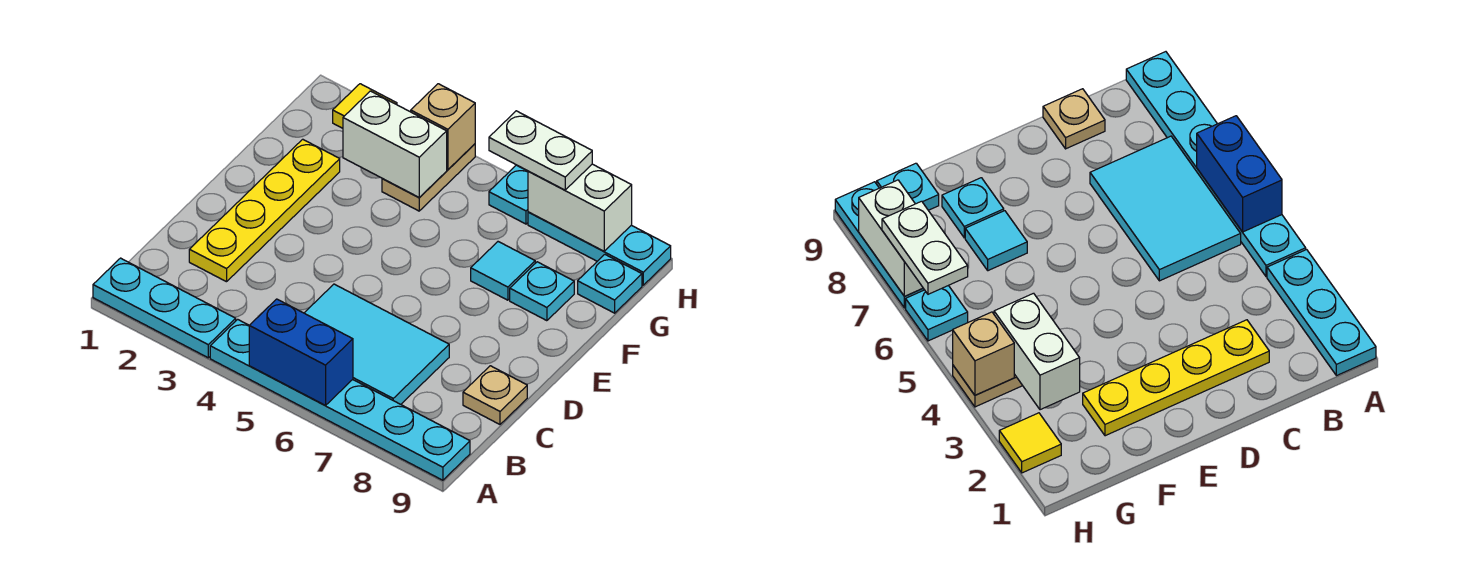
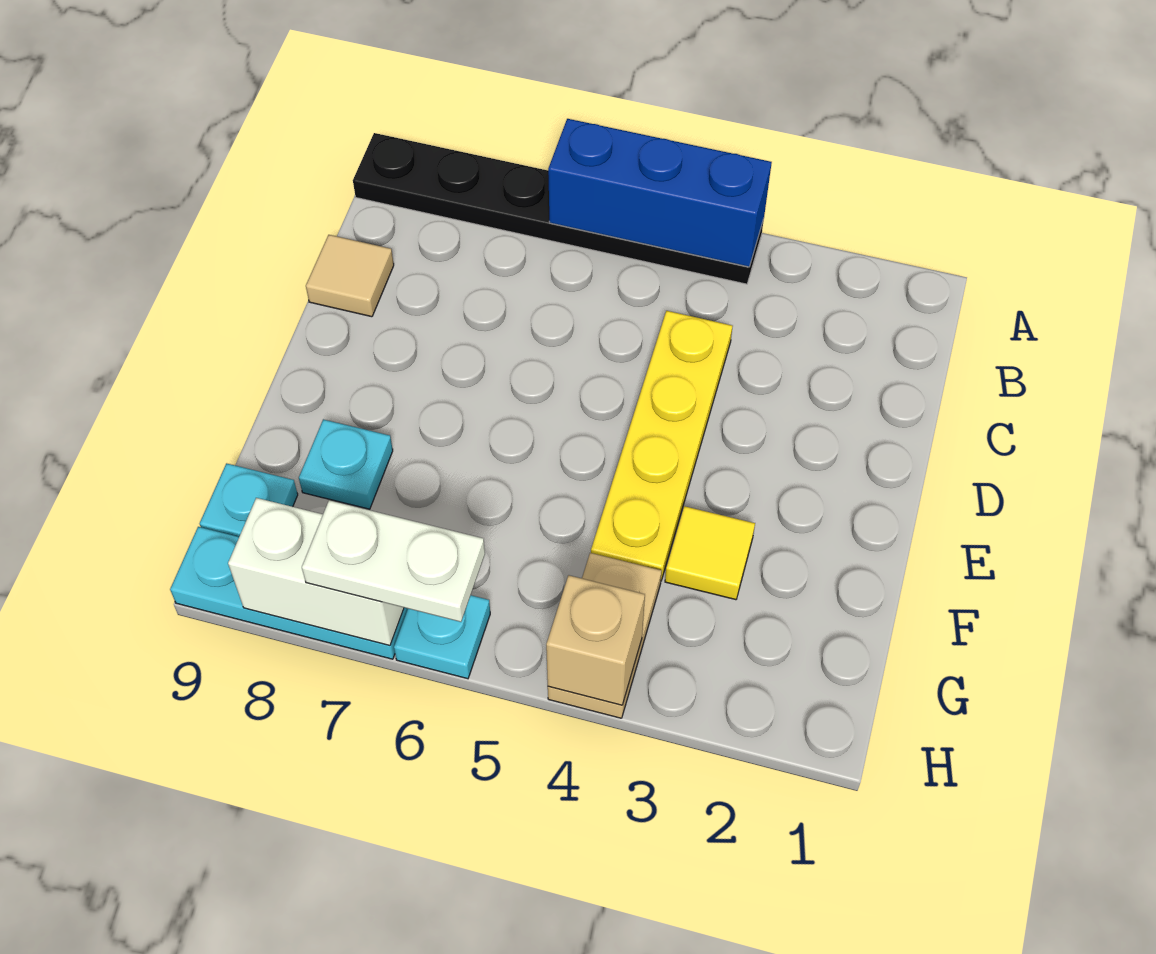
cyan 1x3 plate [93,258,236,358] -> none
cyan 1x6 plate [210,319,470,480] -> black 1x6 plate [353,133,764,284]
blue 1x2 brick [249,299,353,405] -> blue 1x3 brick [548,119,772,267]
cyan 2x3 tile [305,284,449,404] -> none
yellow 1x4 plate [189,139,340,282] -> yellow 1x4 plate moved to [591,311,733,581]
tan 1x1 plate [463,366,527,424] -> tan 1x1 tile [306,235,394,317]
cyan 1x1 tile [471,242,535,300] -> none
white 1x2 brick [343,91,447,198] -> none
yellow 1x1 tile [333,84,397,128] -> yellow 1x1 tile moved to [665,506,755,600]

